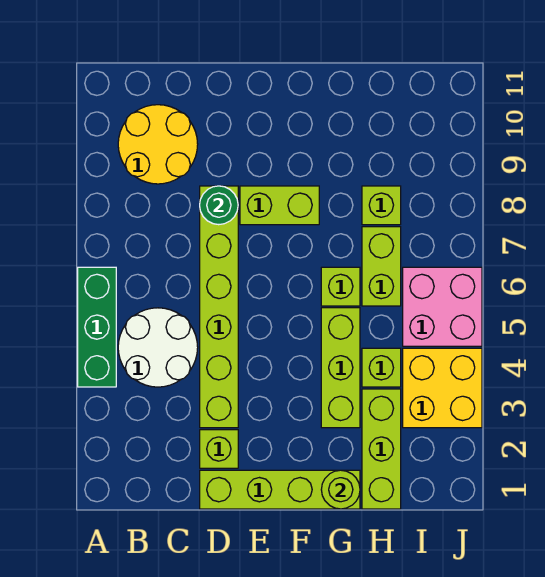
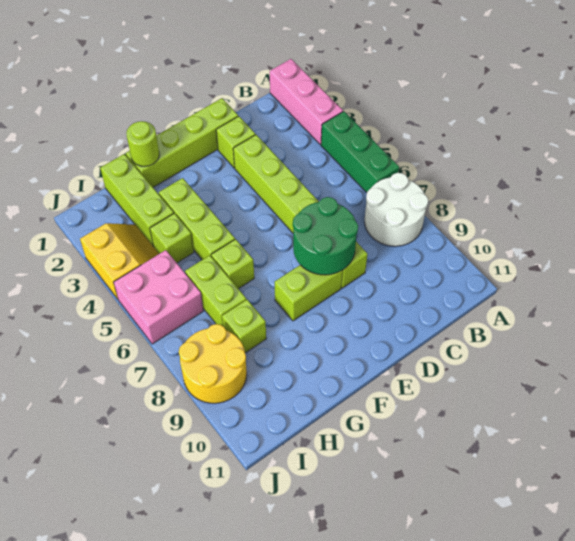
none -> pink 1x3 brick [270,59,343,145]
white 2x2 round brick [118,308,198,387] -> white 2x2 round brick moved to [365,173,428,246]
yellow 2x2 round brick [118,105,198,184] -> yellow 2x2 round brick moved to [179,324,247,403]
green 1x1 round brick [200,186,238,225] -> green 2x2 round brick [293,197,358,275]
yellow 2x2 brick [403,348,482,428] -> yellow 2x2 slope [80,223,159,299]

